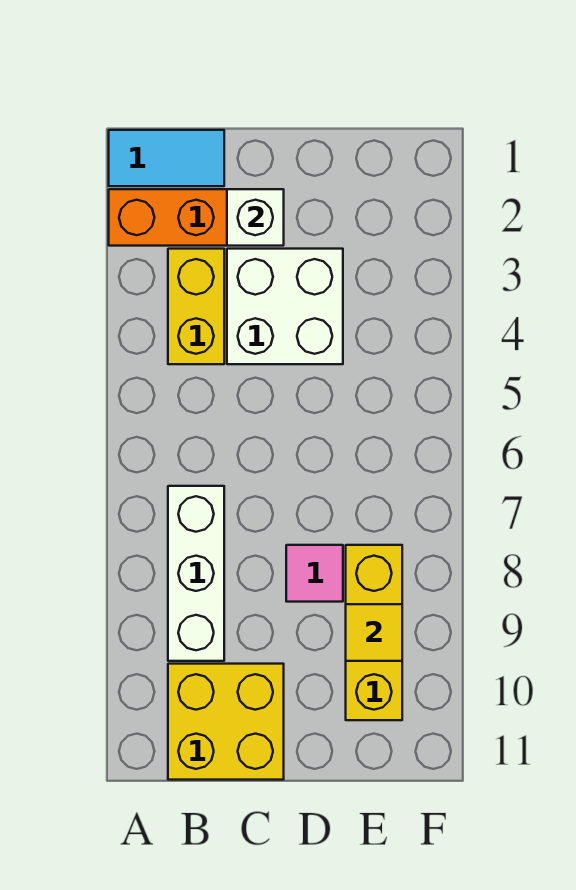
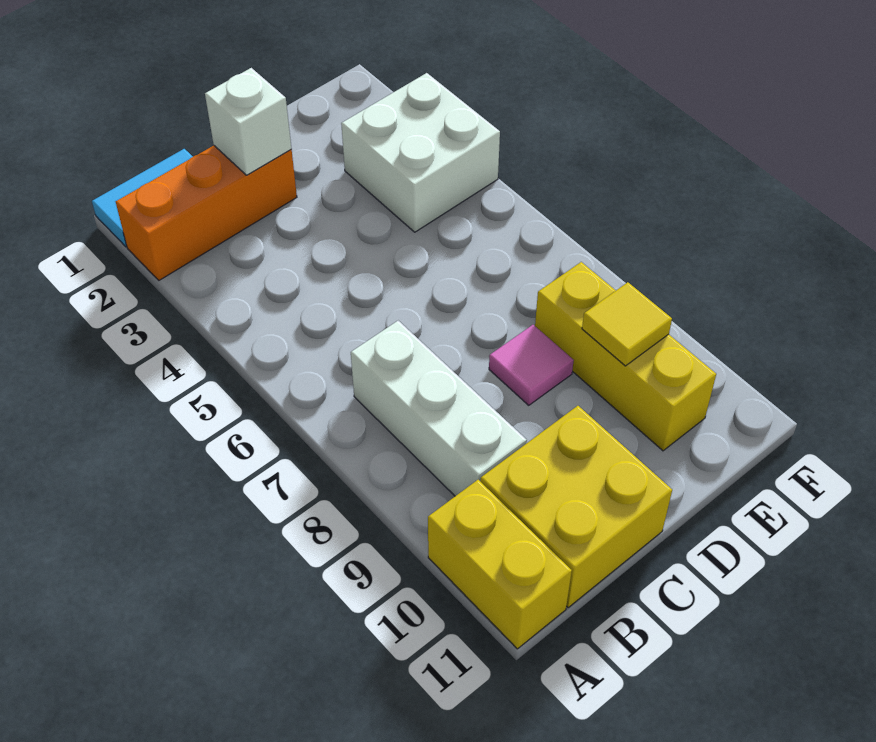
yellow 1x2 brick [168,249,224,364] -> yellow 1x2 brick moved to [428,480,572,649]
white 2x2 brick [227,249,343,364] -> white 2x2 brick moved to [341,73,500,232]

